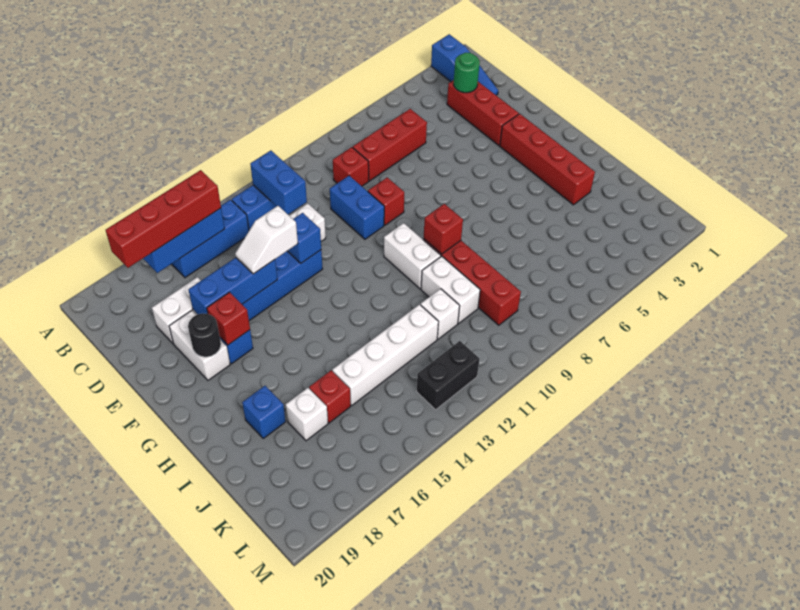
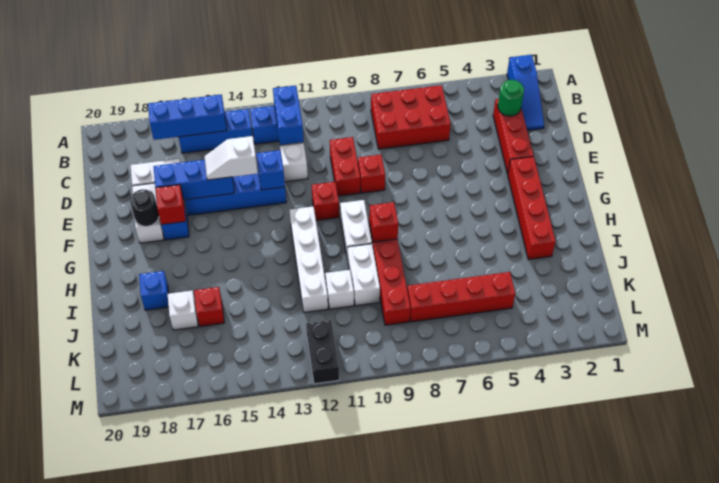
red 1x4 brick [106,170,221,268] -> red 1x4 brick moved to [407,272,515,322]
red 1x3 brick [353,109,427,181] -> red 2x3 brick [371,85,451,149]
red 1x1 brick [333,147,369,186] -> red 1x1 brick moved to [312,182,339,221]
blue 1x2 brick [330,176,384,239] -> red 1x2 brick [330,137,360,196]
white 1x4 brick [332,304,438,405] -> white 1x4 brick turned to [290,206,328,313]
black 1x2 brick [416,341,479,410] -> black 1x2 brick turned to [306,320,339,384]

